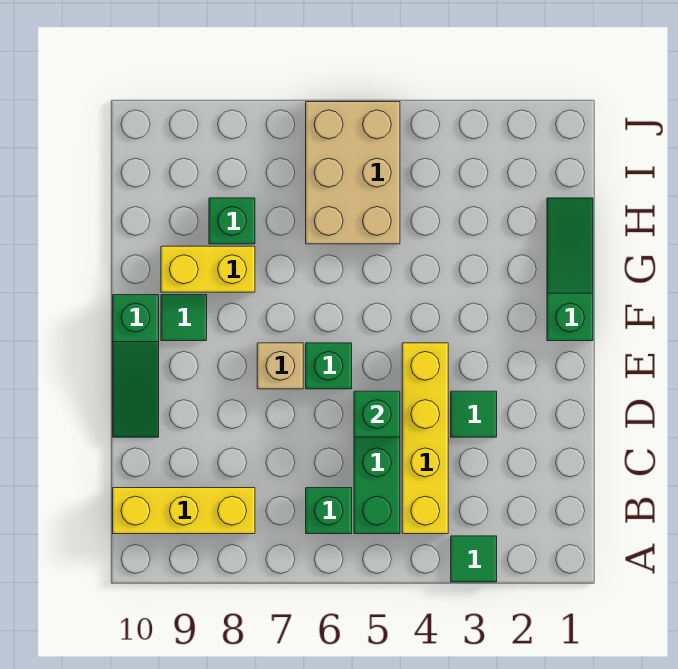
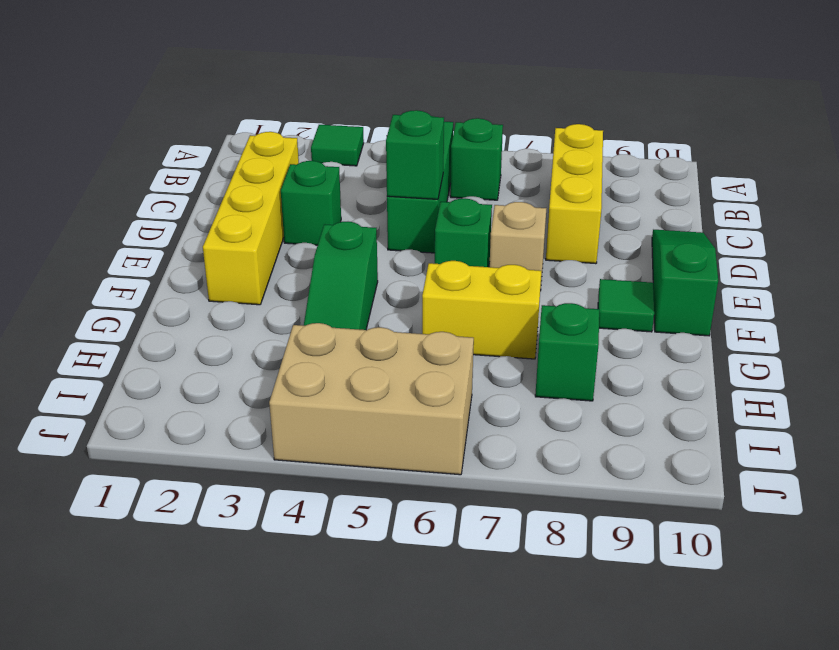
yellow 1x4 brick [402,343,448,534] -> yellow 1x4 brick moved to [203,132,299,305]
yellow 1x3 brick [113,488,255,534] -> yellow 1x3 brick turned to [546,124,603,264]
green 1x1 tile [451,391,497,437] -> green 1x1 brick [281,161,341,245]
green 1x3 slope [547,198,593,341] -> green 1x3 slope moved to [304,222,378,330]
yellow 1x2 brick [161,246,255,292] -> yellow 1x2 brick moved to [422,261,541,359]
tan 2x3 brick [306,102,400,244] -> tan 2x3 brick turned to [269,323,474,475]

